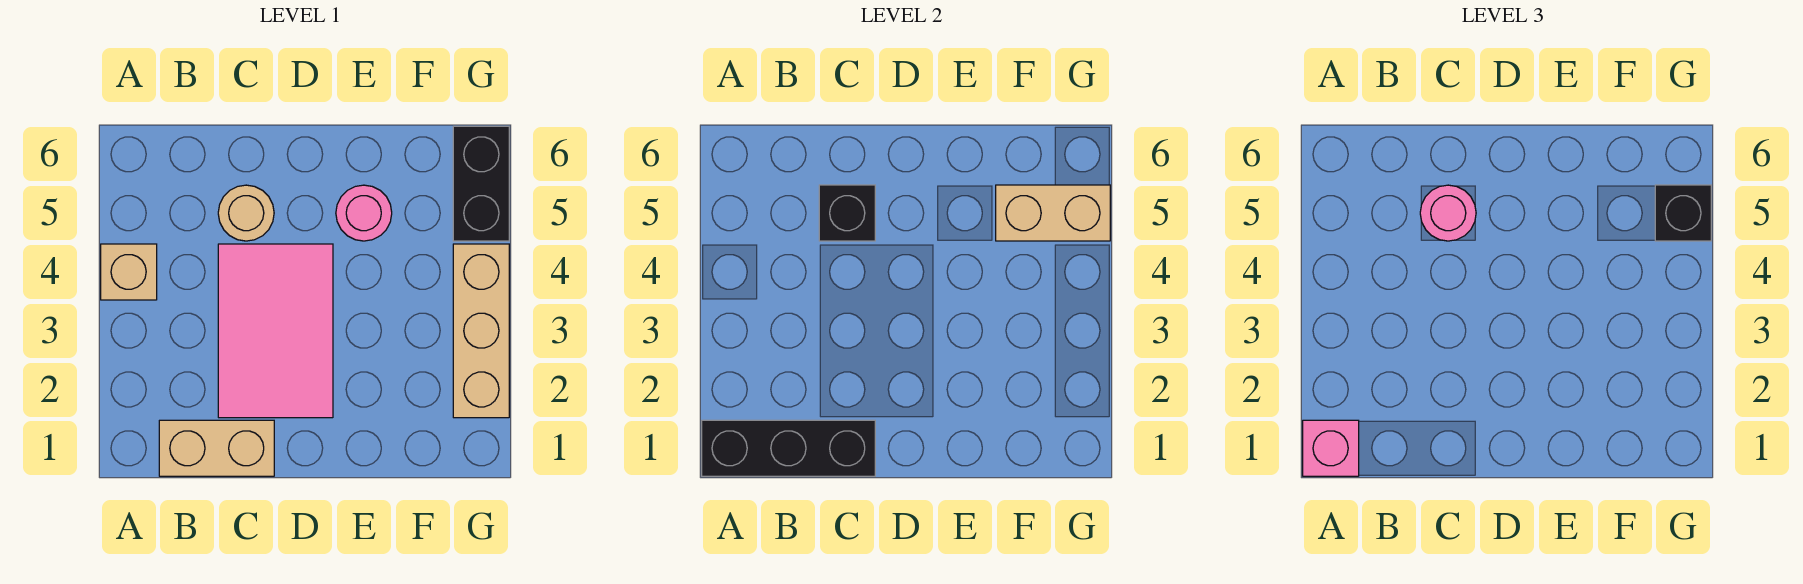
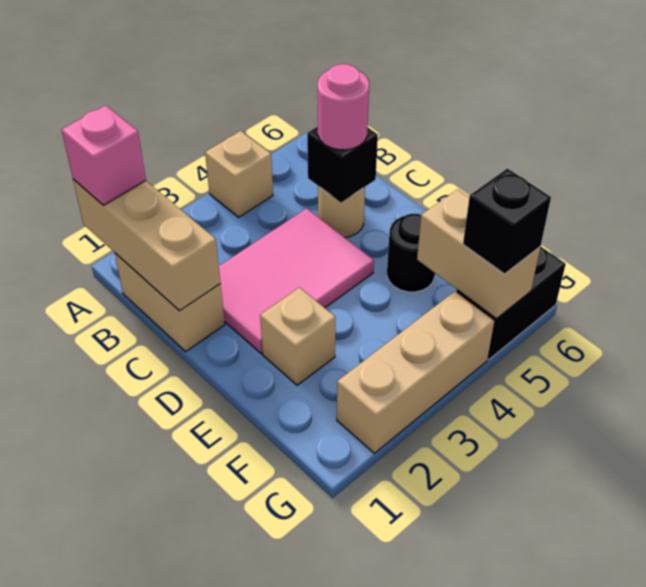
black 1x3 brick [702,420,875,476] -> tan 1x3 brick [73,179,220,311]
none -> tan 1x1 brick [260,288,335,385]
pink 1x1 round brick [336,185,392,241] -> black 1x1 round brick [387,214,435,292]

